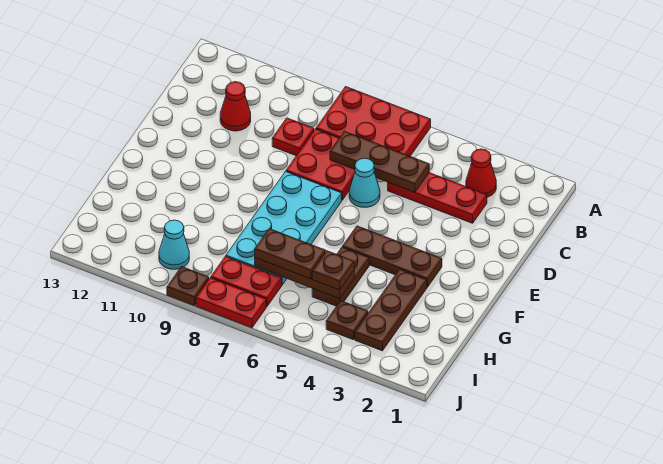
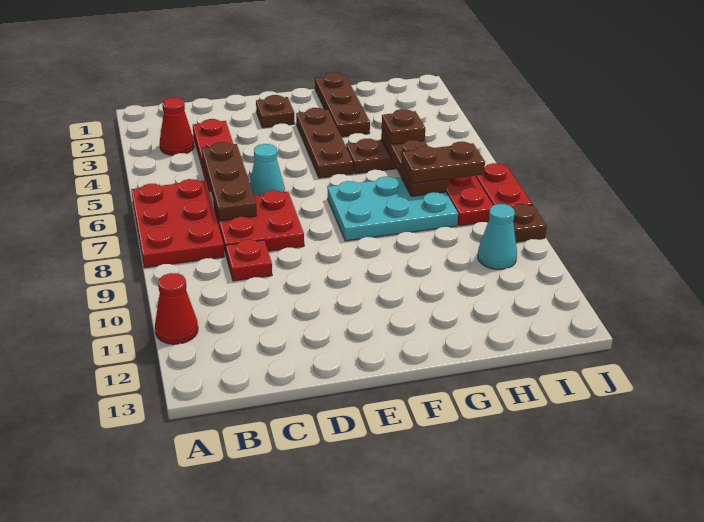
red 1x1 cone [220,82,251,131] -> red 1x1 cone moved to [155,273,198,344]
cyan 2x4 plate [226,172,342,285] -> cyan 2x3 plate [328,177,458,241]
brown 1x3 plate [355,269,427,351] -> brown 1x3 plate turned to [315,73,370,137]
brown 1x2 plate [255,229,325,279] -> brown 1x2 plate turned to [402,142,485,183]
brown 1x1 plate [326,301,368,340] -> brown 1x1 plate moved to [256,95,295,128]

